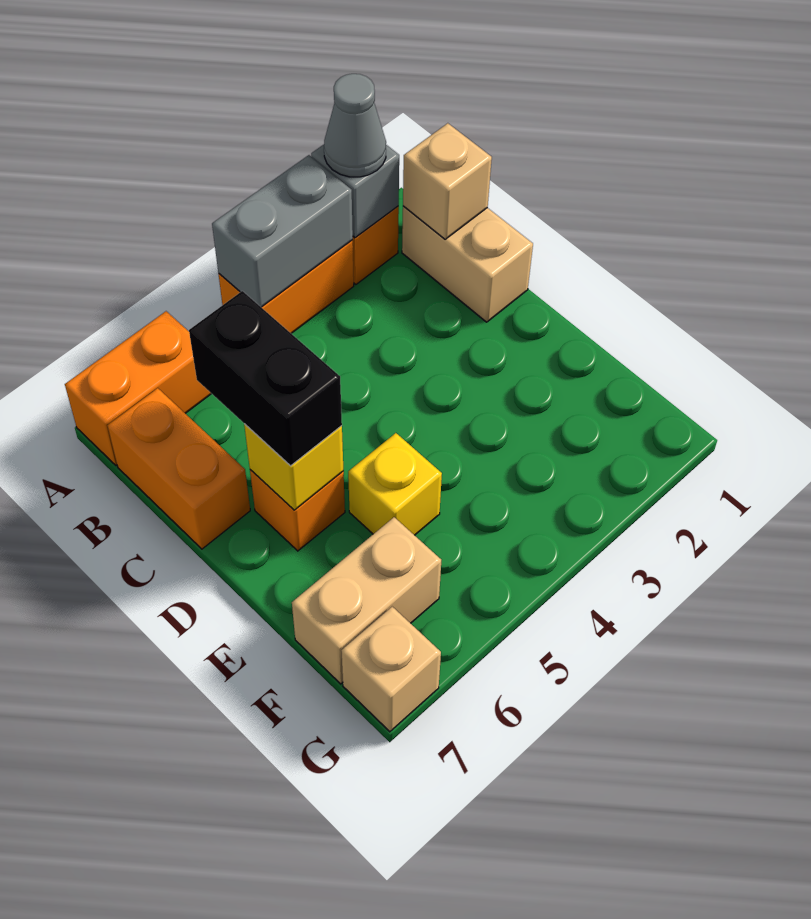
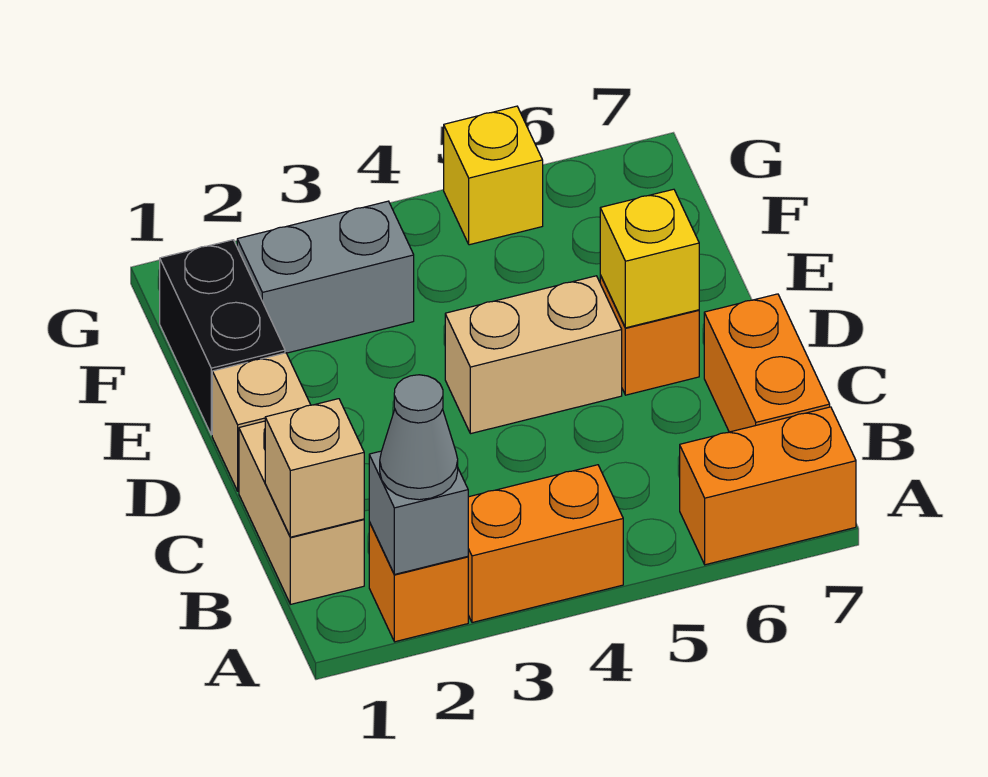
grey 1x2 brick [212,155,353,307] -> grey 1x2 brick moved to [237,201,414,353]
black 1x2 brick [189,291,342,466] -> black 1x2 brick moved to [160,240,285,435]
yellow 1x1 brick [348,433,442,535] -> yellow 1x1 brick moved to [444,106,543,245]
tan 1x2 brick [292,517,441,684] -> tan 1x2 brick moved to [445,276,622,434]
tan 1x1 brick [341,607,441,732] -> tan 1x1 brick moved to [212,353,310,491]

